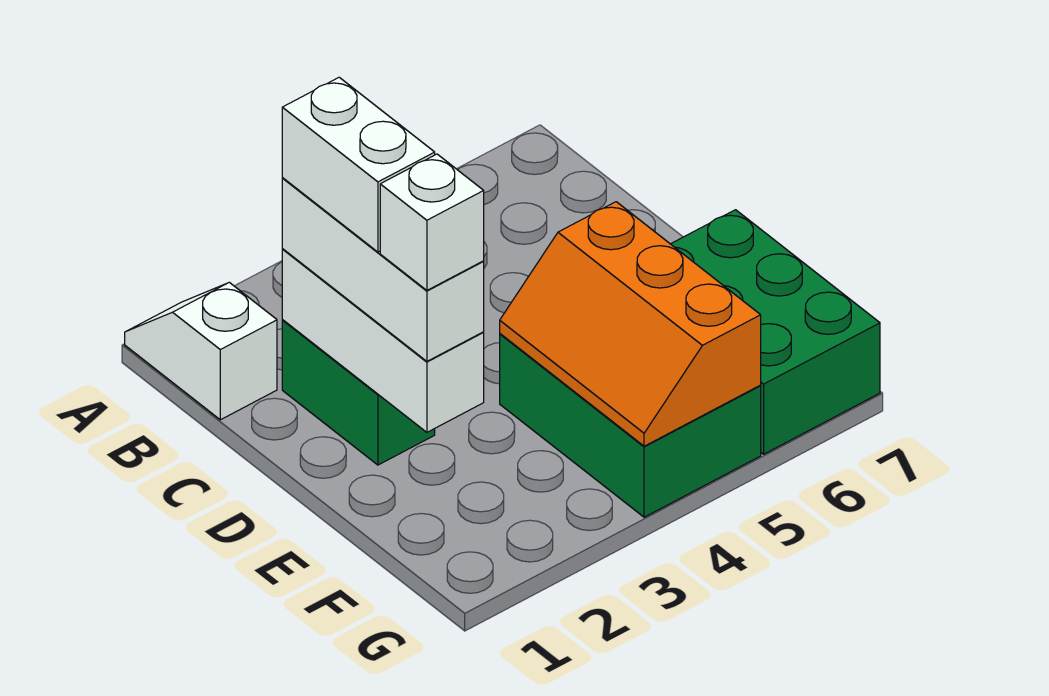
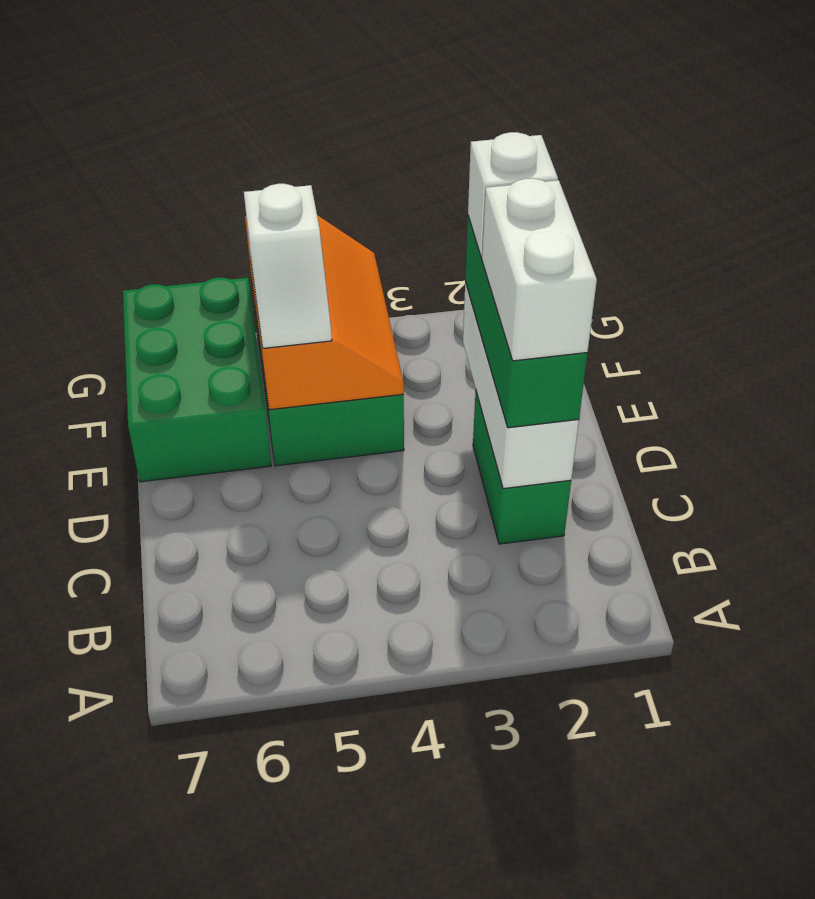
white 1x2 slope [125,282,277,420] -> white 1x2 slope moved to [244,184,332,348]
white 1x3 brick [282,178,484,361] -> green 1x3 brick [465,216,587,428]

